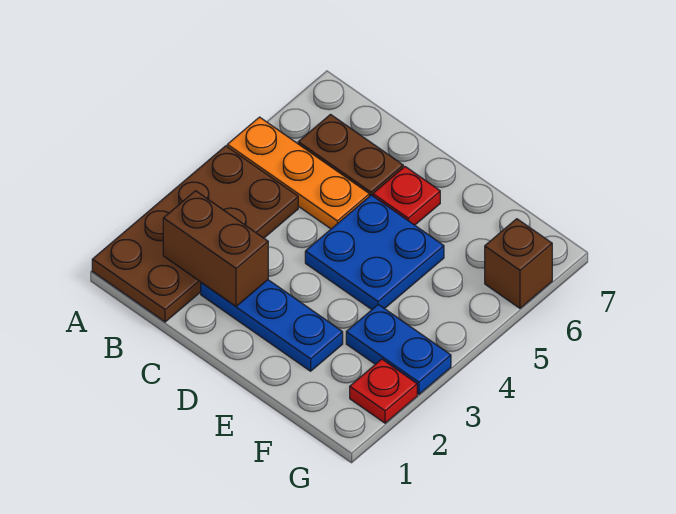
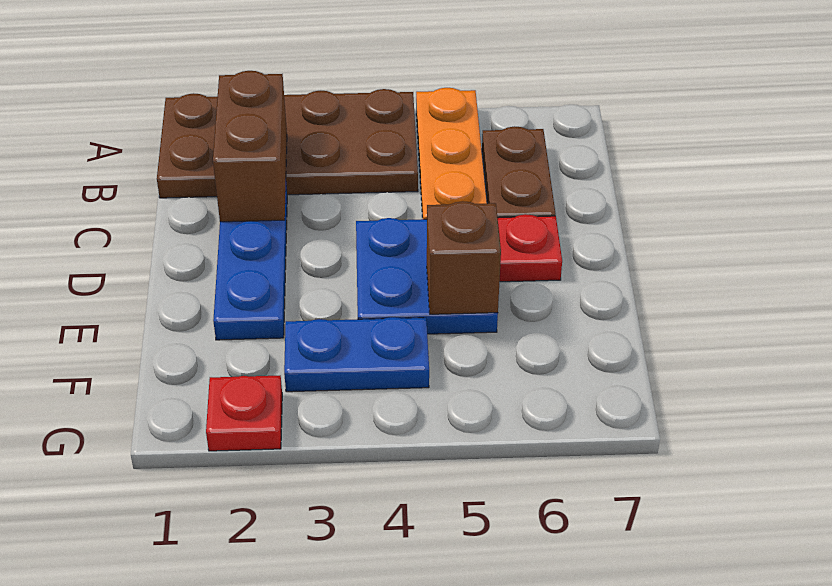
blue 1x2 plate [346,304,451,394] -> blue 1x2 plate turned to [284,317,429,392]
brown 1x1 brick [485,219,552,308] -> brown 1x1 brick moved to [427,201,501,314]

